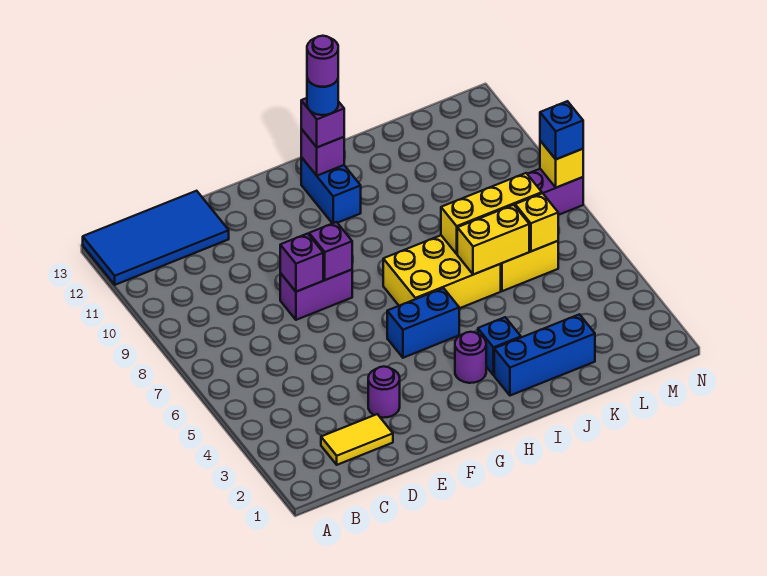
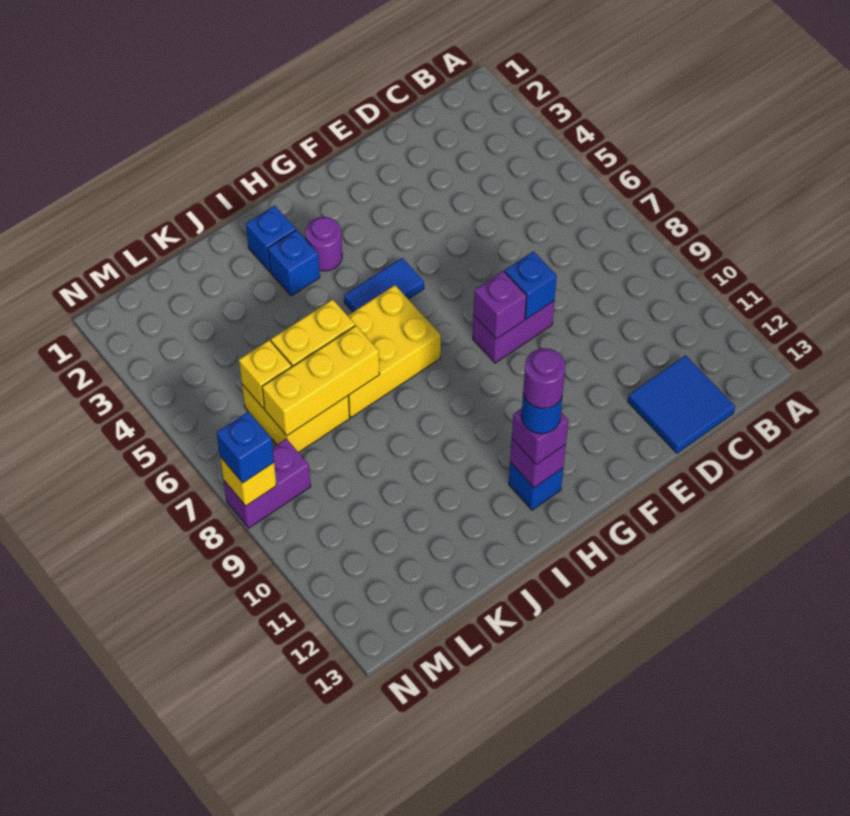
blue 2x4 tile [83,191,229,285] -> blue 2x2 tile [628,355,735,453]
yellow 1x2 tile [321,414,393,465] -> none
purple 1x1 round brick [368,367,400,418] -> none
purple 1x1 brick [280,234,323,292] -> blue 1x1 brick [505,251,557,319]
blue 1x2 brick [387,288,459,358] -> blue 1x2 tile [344,258,424,312]
blue 1x2 brick [301,157,361,224] -> blue 1x1 brick [509,462,563,510]
blue 1x3 brick [494,314,595,396] -> blue 1x1 brick [246,206,296,271]

